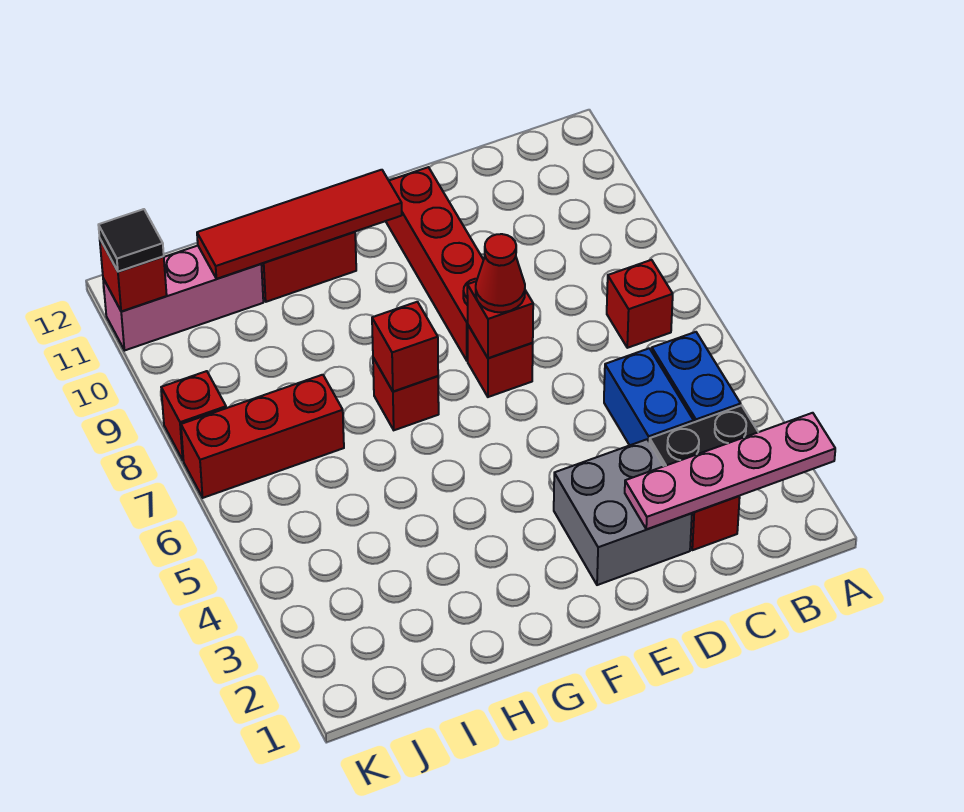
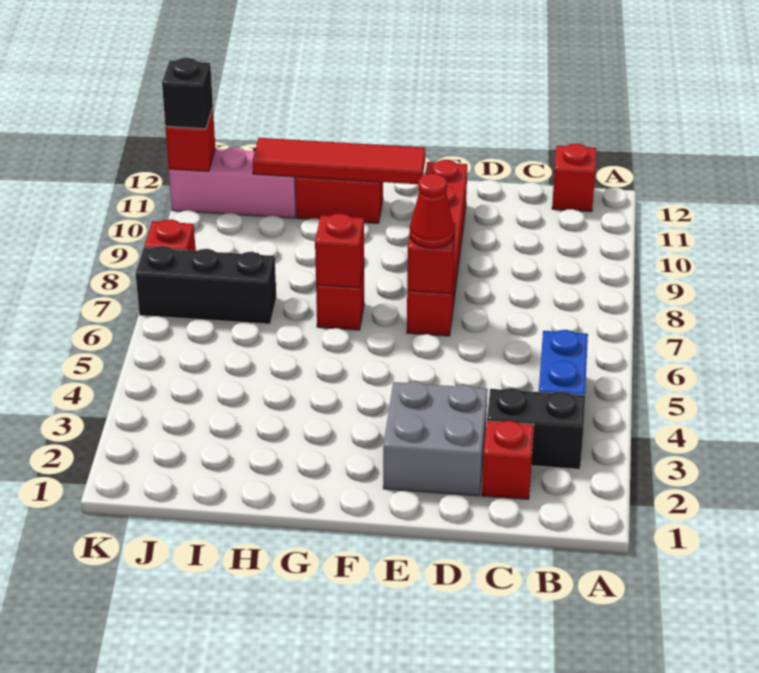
pink 1x4 plate [625,413,835,529] -> none
red 1x1 brick [607,260,673,348] -> red 1x1 brick moved to [552,143,596,212]
blue 1x2 brick [604,348,694,445] -> none
red 1x3 brick [181,375,344,498] -> black 1x3 brick [136,246,276,324]
black 1x1 tile [98,209,164,272] -> black 1x1 brick [162,58,213,129]

